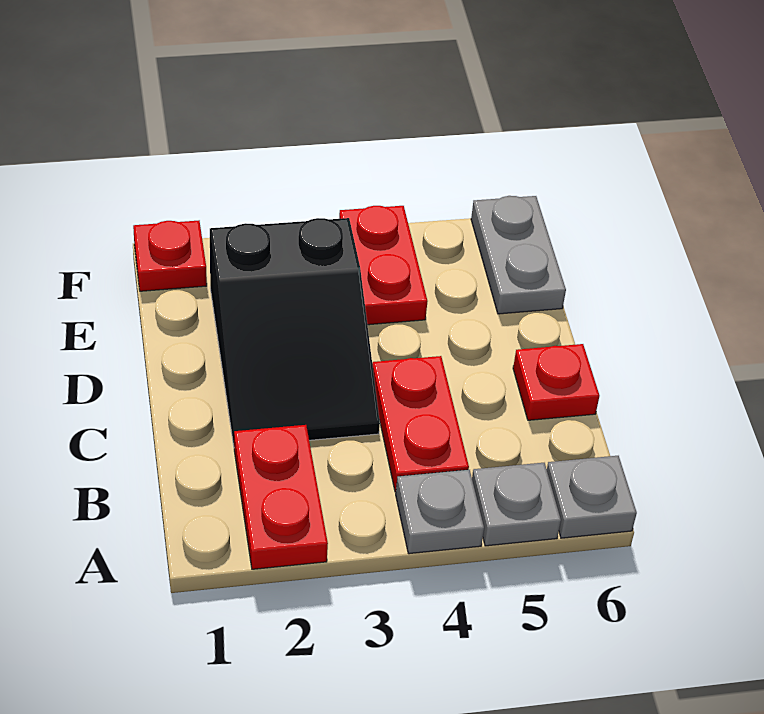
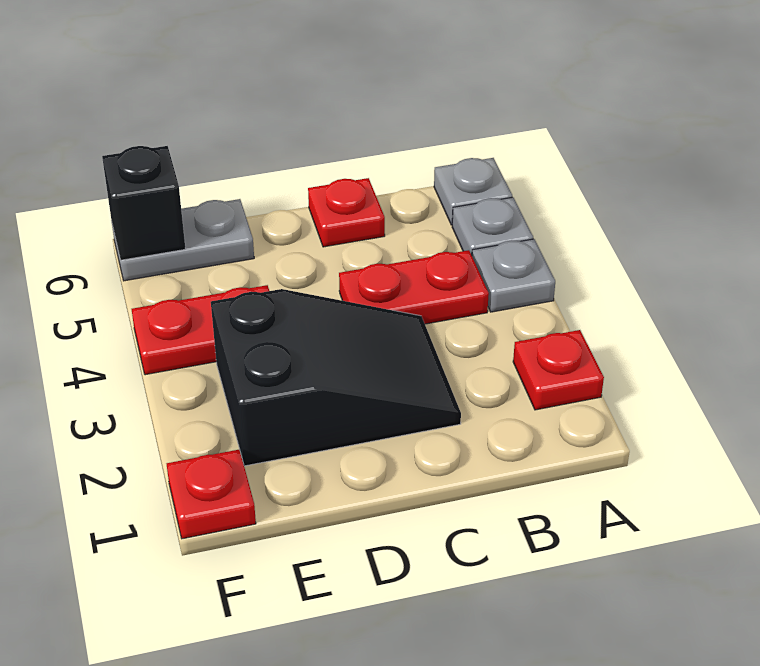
red 1x2 plate [234,425,328,569] -> red 1x1 plate [513,330,604,410]
none -> black 1x1 brick [102,146,185,260]

